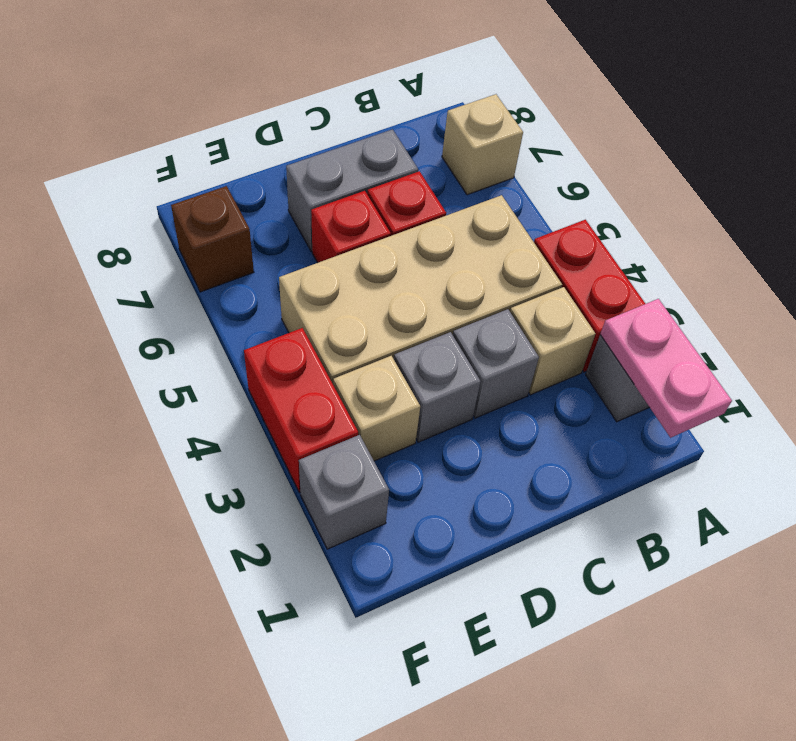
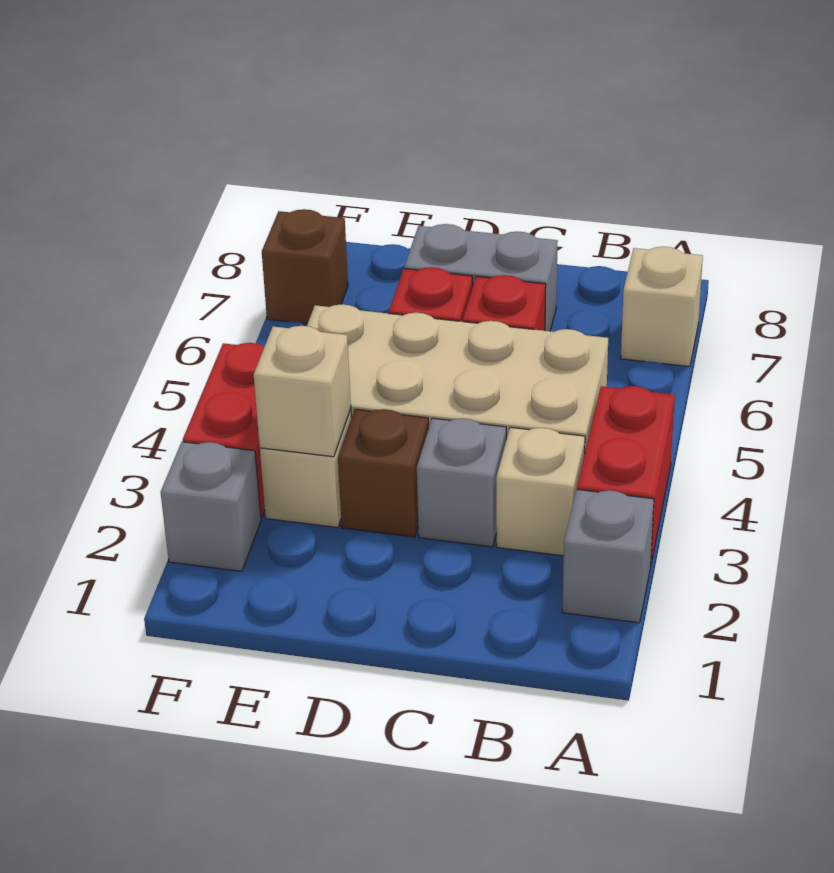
pink 1x2 plate [600,299,732,438] -> none
grey 1x1 brick [394,332,481,442] -> brown 1x1 brick [338,409,428,537]
none -> tan 1x1 brick [254,326,351,457]

